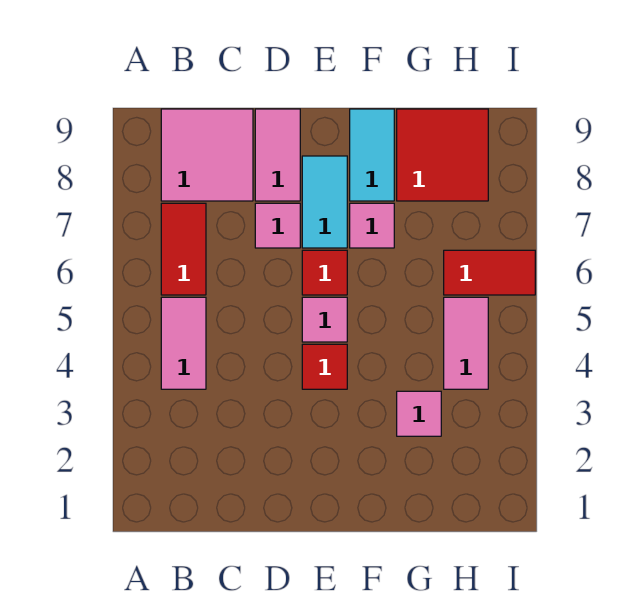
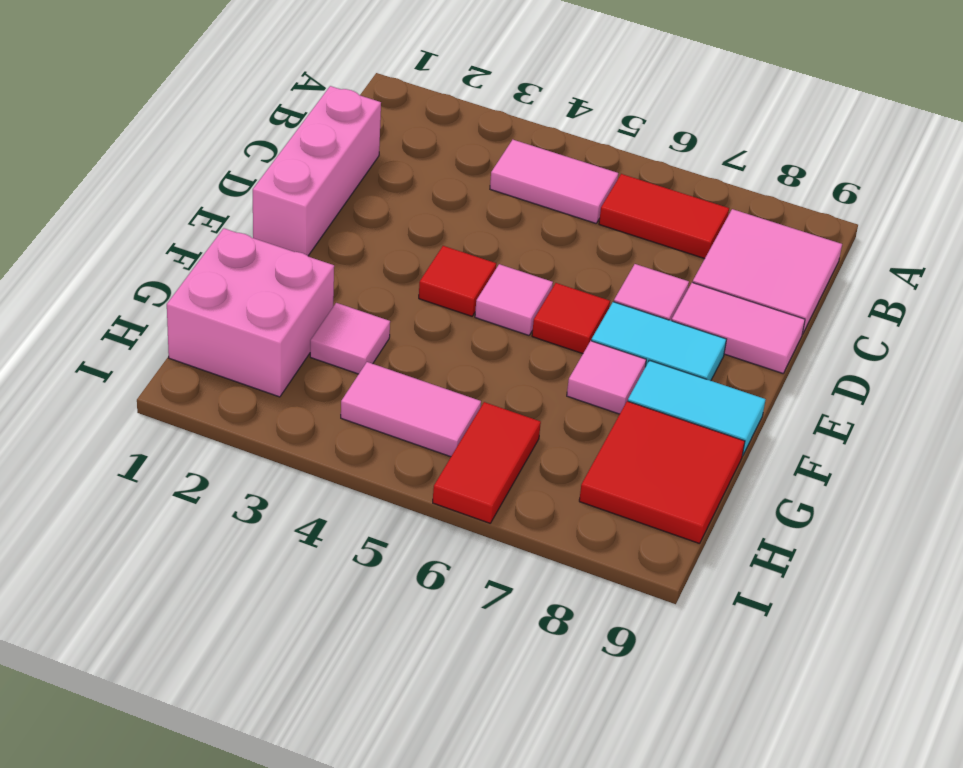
none -> pink 1x3 brick [253,86,381,256]
none -> pink 2x2 brick [167,228,334,397]

